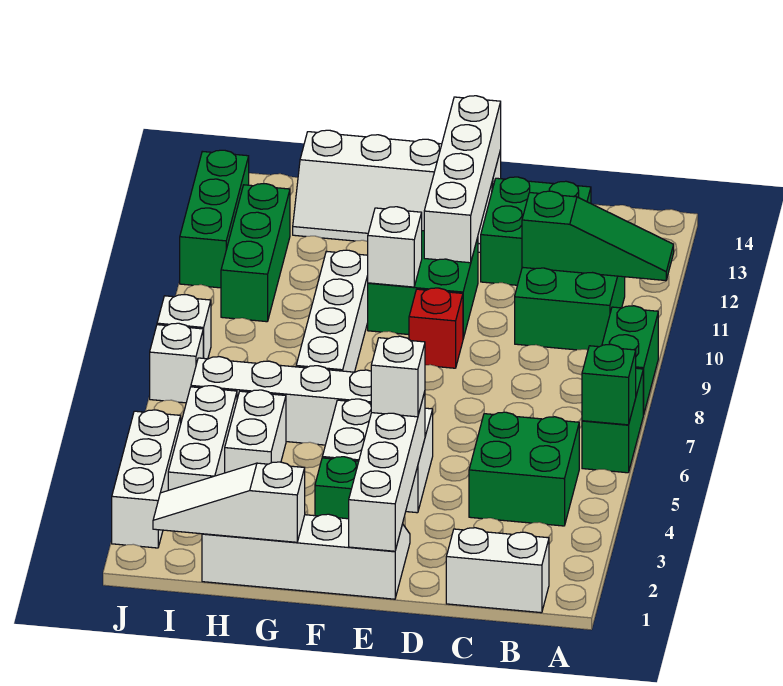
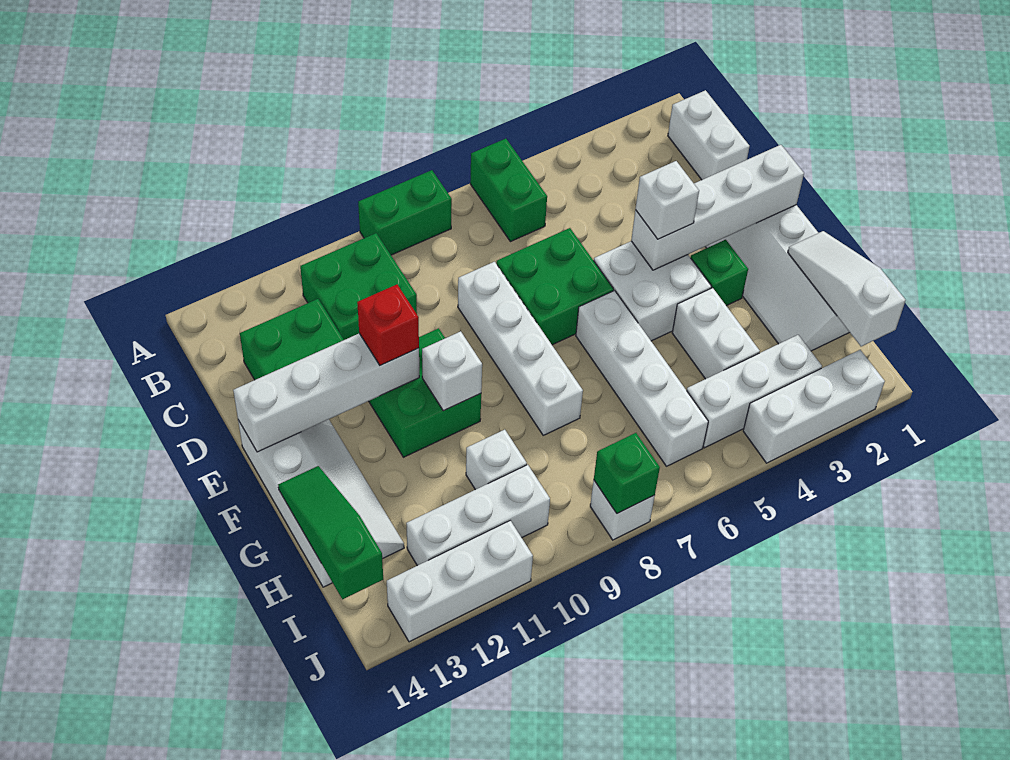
green 1x2 brick [582,368,643,473] -> green 1x2 brick turned to [470,139,547,242]
green 1x1 brick [582,345,636,425] -> green 1x1 brick moved to [594,433,660,513]
green 1x3 slope [522,191,674,281] -> green 1x3 slope moved to [278,466,383,599]
green 2x2 brick [469,412,579,526] -> green 2x2 brick moved to [496,228,614,345]
red 1x1 brick [409,288,463,368] -> red 1x1 brick moved to [357,285,419,365]
white 1x3 slope [153,462,305,542] -> white 1x3 slope turned to [788,231,906,346]
white 1x4 brick [296,250,368,372] -> white 1x4 brick turned to [458,262,583,435]
white 1x2 brick [225,390,286,473] -> white 1x2 brick turned to [672,288,760,379]
green 1x3 brick [221,184,290,322] -> white 1x3 brick [406,465,550,566]
white 1x1 brick [150,323,203,403] -> white 1x1 brick moved to [466,430,527,490]
green 1x3 brick [180,150,249,288] -> white 1x3 brick [387,521,533,642]

